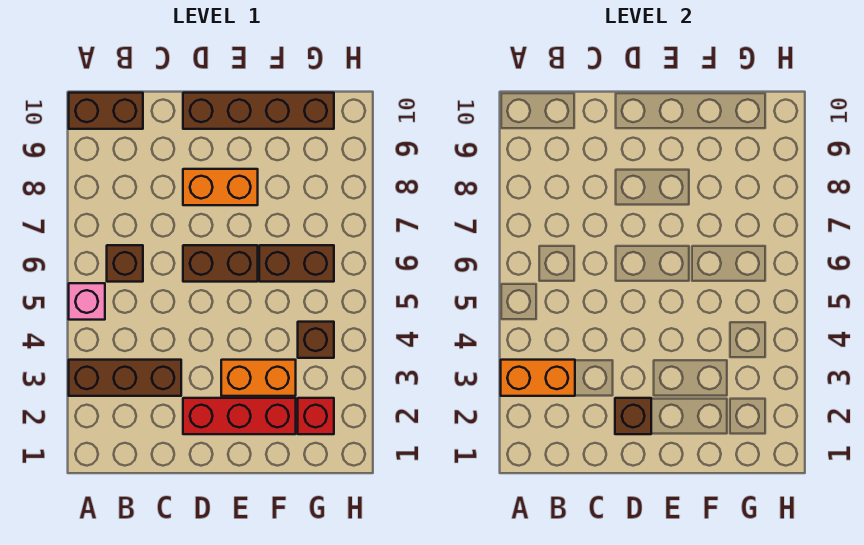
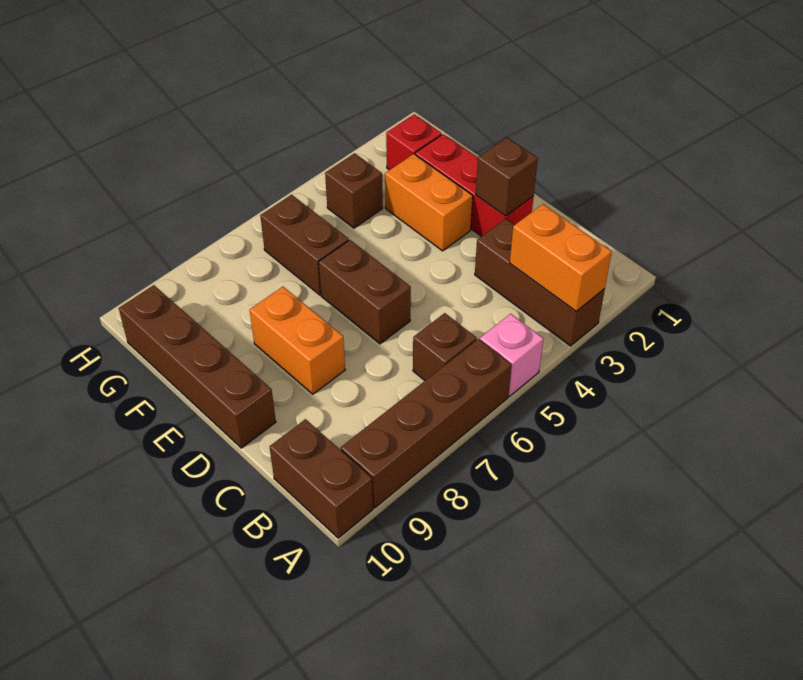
none -> brown 1x4 brick [341,339,511,508]

